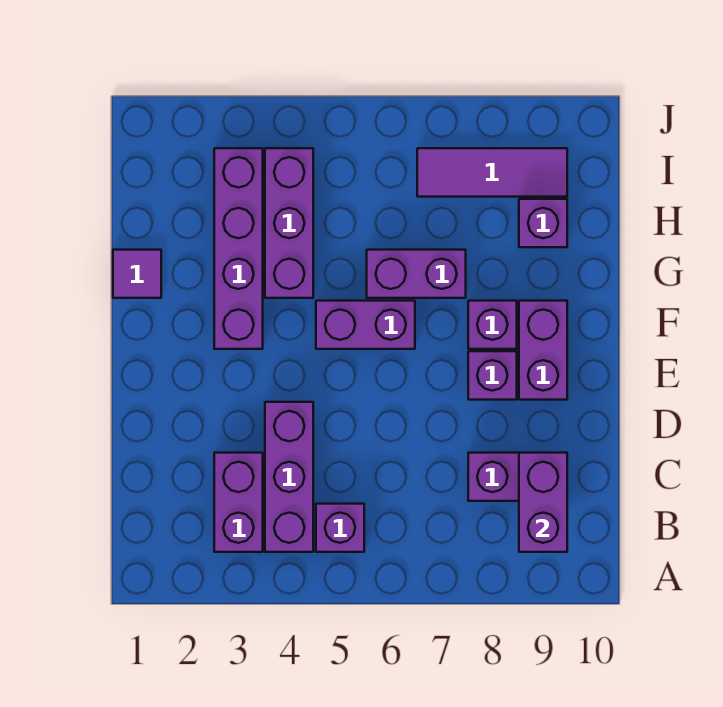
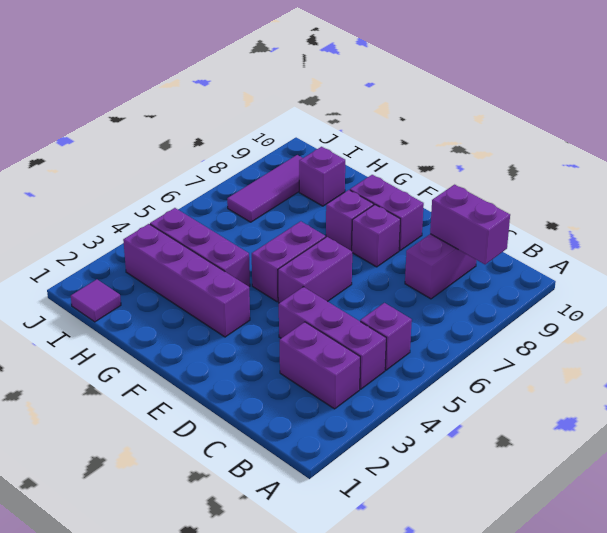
purple 1x1 tile [113,250,161,298] -> purple 1x1 tile moved to [71,279,121,322]
purple 1x2 brick [367,250,466,298] -> purple 1x2 brick moved to [278,237,352,303]

